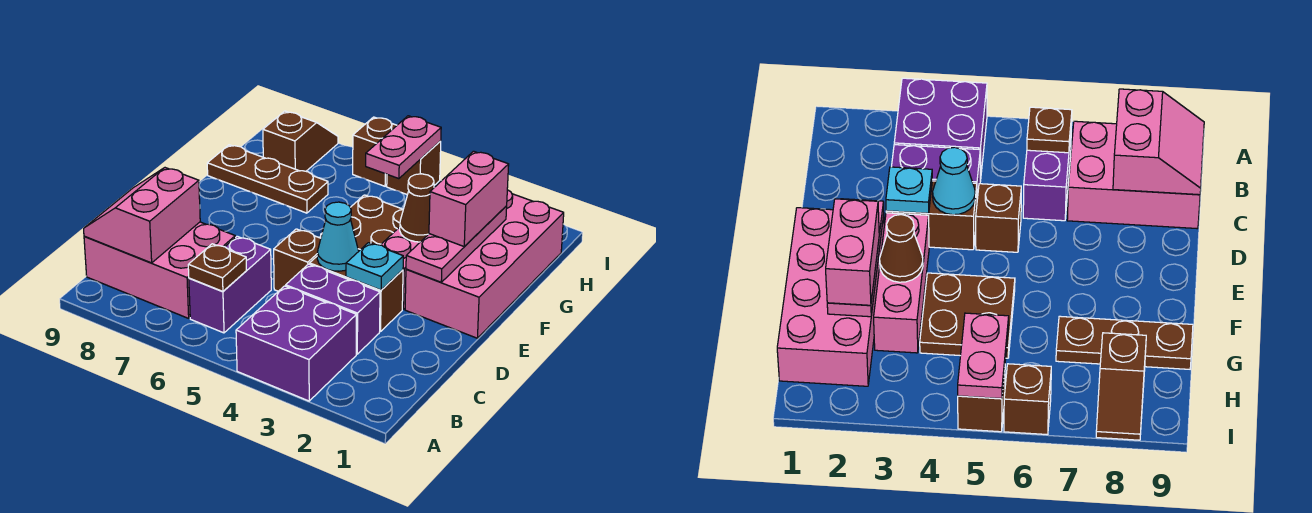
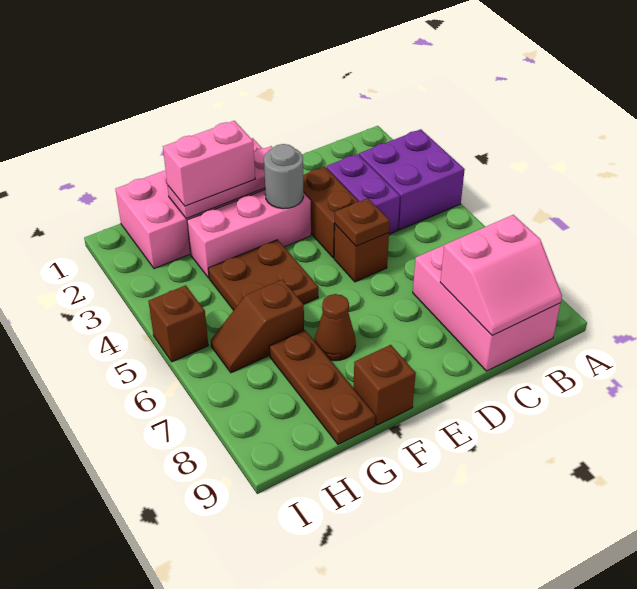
purple 1x2 brick [189,236,271,333] -> none
brown 1x1 plate [188,244,247,292] -> brown 1x1 plate moved to [335,198,390,246]
cyan 1x1 plate [346,243,403,290] -> none
cyan 1x1 cone [317,202,359,271] -> none
none -> grey 1x1 round brick [264,144,304,209]
brown 1x1 cone [400,174,434,242] -> brown 1x1 cone moved to [315,294,356,361]
pink 1x2 plate [366,116,441,179] -> none
brown 1x2 slope [263,111,338,171] -> brown 1x2 slope moved to [211,280,304,373]
brown 1x1 brick [353,117,397,186] -> brown 1x1 brick moved to [353,345,416,425]

